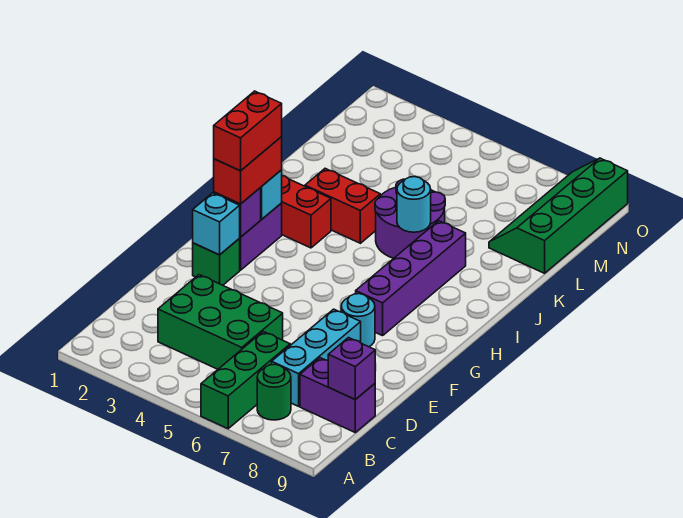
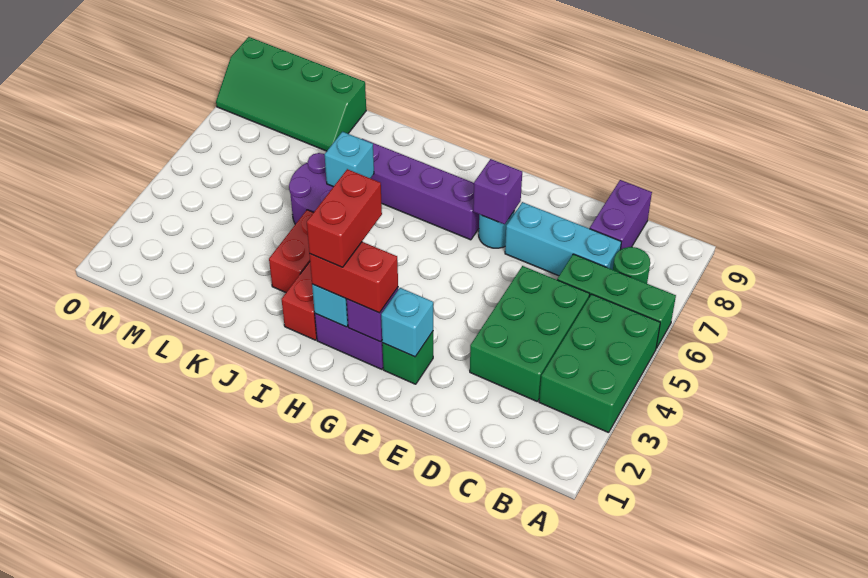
none -> green 2x3 brick [539,294,660,433]
purple 1x1 brick [328,338,375,400] -> purple 1x1 brick moved to [473,159,522,224]
red 1x2 brick [214,91,282,171] -> red 1x2 brick turned to [307,169,382,267]
cyan 1x1 round brick [397,177,431,232] -> cyan 1x1 brick [325,132,374,187]

